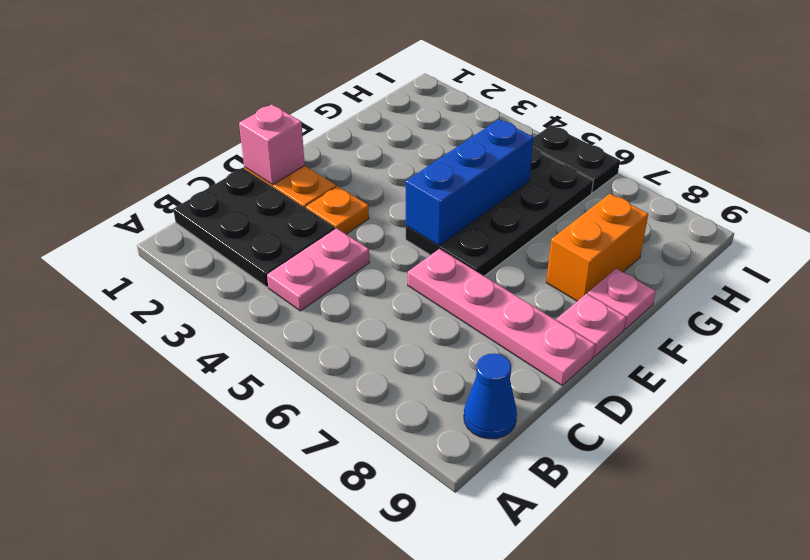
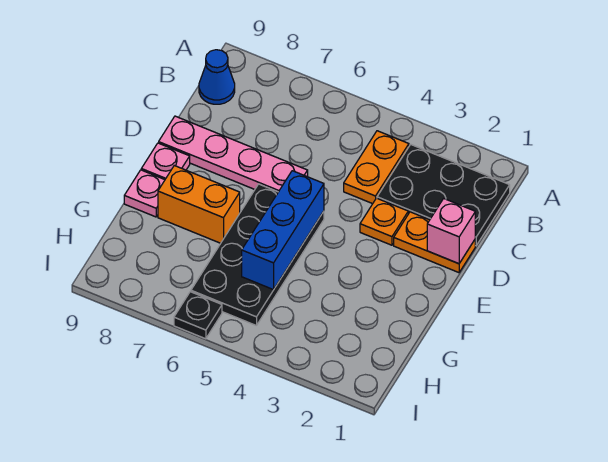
pink 1x2 plate [267,228,369,311] -> orange 1x2 plate [344,131,409,204]
orange 1x2 brick [546,194,648,301] -> orange 1x2 brick turned to [158,166,240,243]
black 1x2 plate [533,125,620,193] -> black 1x1 plate [174,292,222,339]

